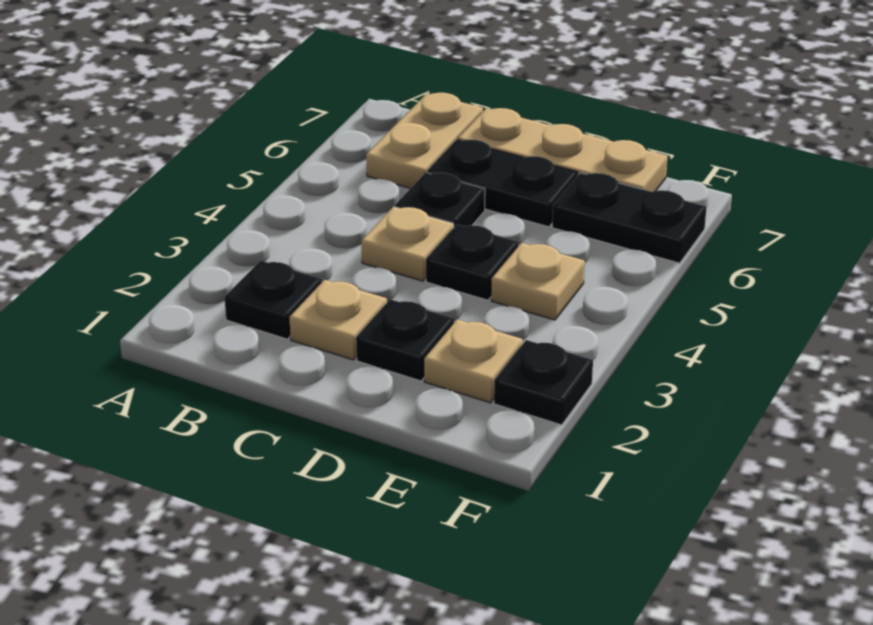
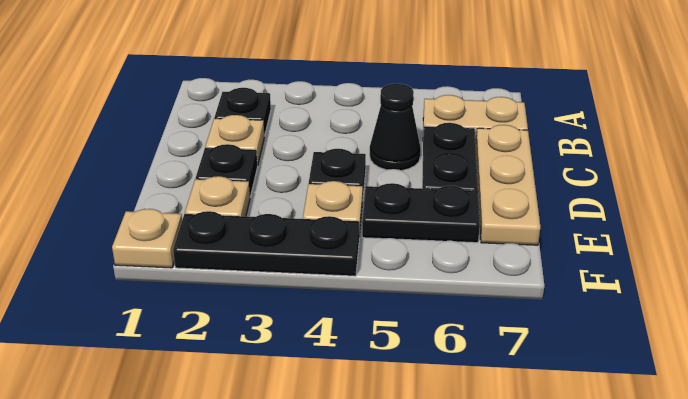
tan 1x1 plate [362,206,454,281] -> tan 1x1 plate moved to [112,209,182,268]
black 1x1 plate [395,173,485,227] -> black 1x1 cone [370,84,421,171]
black 1x2 plate [552,173,707,263] -> black 1x2 plate turned to [362,183,480,243]
black 1x1 plate [494,340,593,425] -> black 1x3 plate [173,211,359,276]

